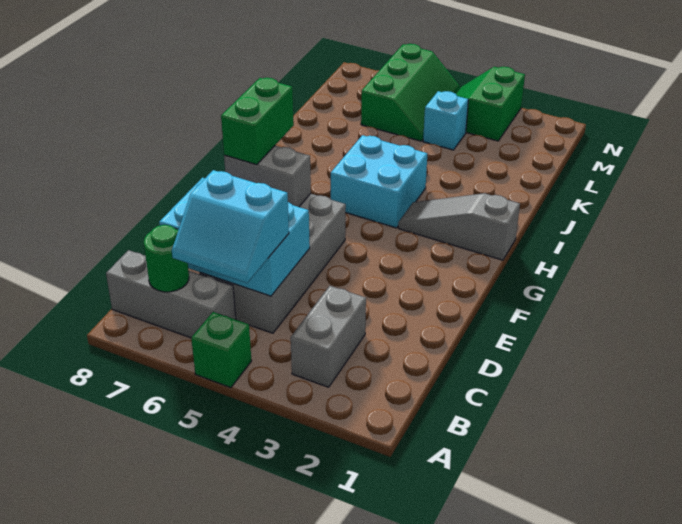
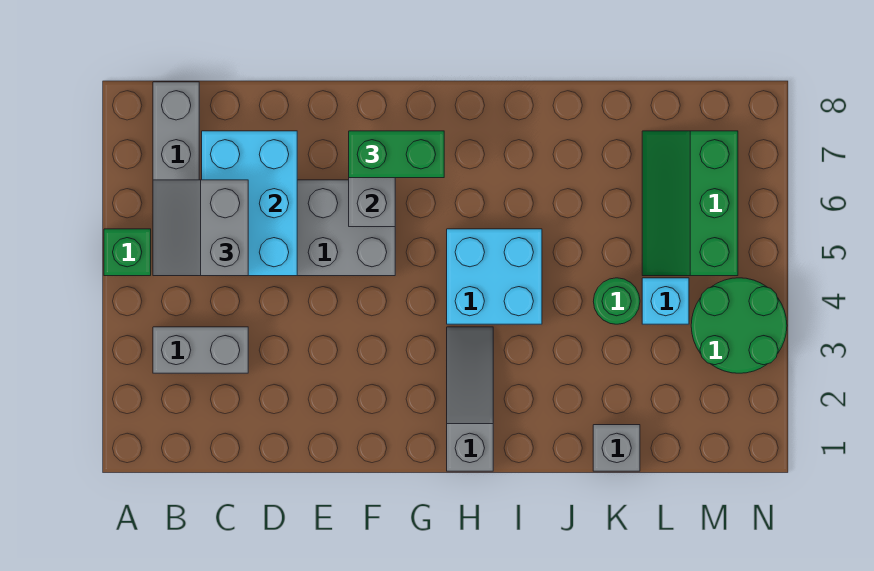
cyan 2x2 slope [172,170,289,283] -> grey 2x2 slope [153,180,248,276]
green 1x1 round brick [144,225,189,292] -> green 1x1 round brick moved to [593,278,640,324]
none -> grey 1x1 brick [593,425,640,471]
green 2x3 slope [361,44,460,141] -> green 2x3 slope turned to [642,131,738,276]
green 2x2 slope [456,67,525,141] -> green 2x2 round brick [691,278,787,373]

